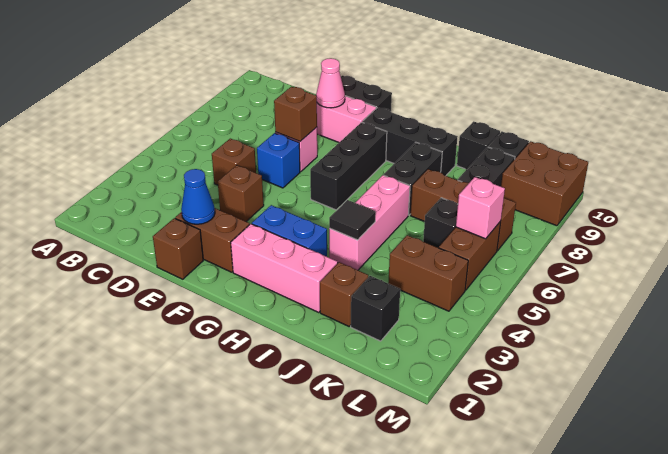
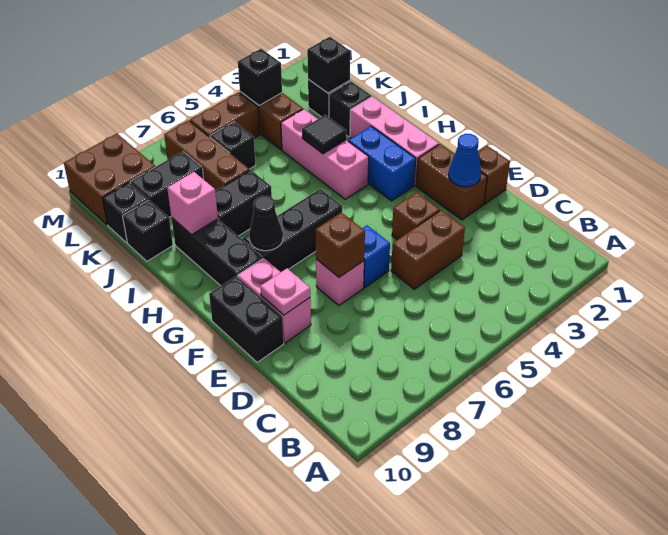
brown 1x1 brick [212,139,256,185] -> brown 1x2 brick [391,210,465,289]
pink 1x1 cone [316,58,345,108] -> pink 1x1 plate [260,269,310,315]
none -> black 1x1 cone [249,196,283,251]
pink 1x3 brick [329,175,410,270] -> pink 1x3 brick turned to [281,109,369,199]
brown 1x1 brick [320,262,368,326] -> black 1x1 brick [329,81,371,137]
none -> black 1x1 brick [307,37,350,93]
none -> black 1x1 brick [238,49,282,105]
pink 1x1 brick [456,177,505,239] -> pink 1x1 brick moved to [167,172,218,235]

